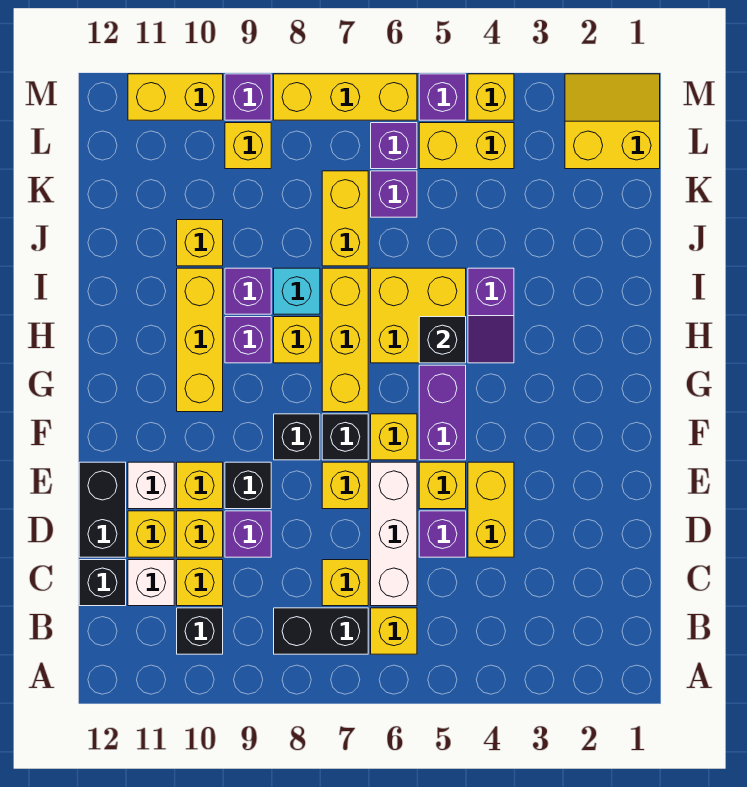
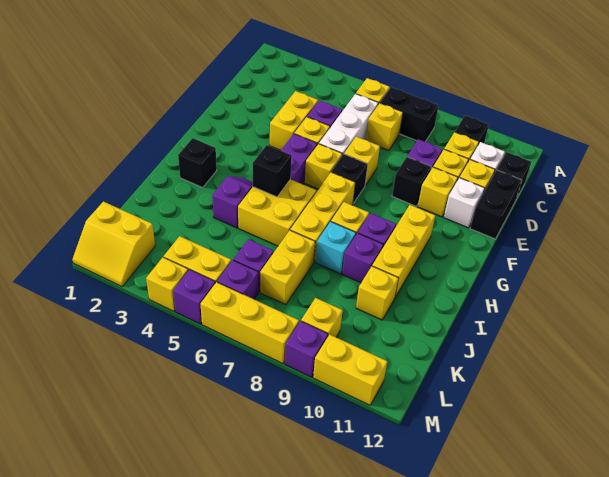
black 1x1 brick [274,414,320,460] -> black 1x1 brick moved to [178,138,217,188]

